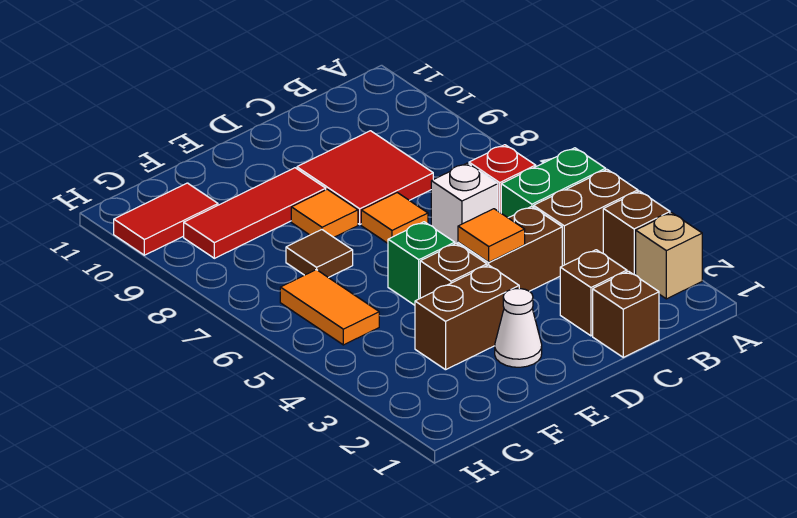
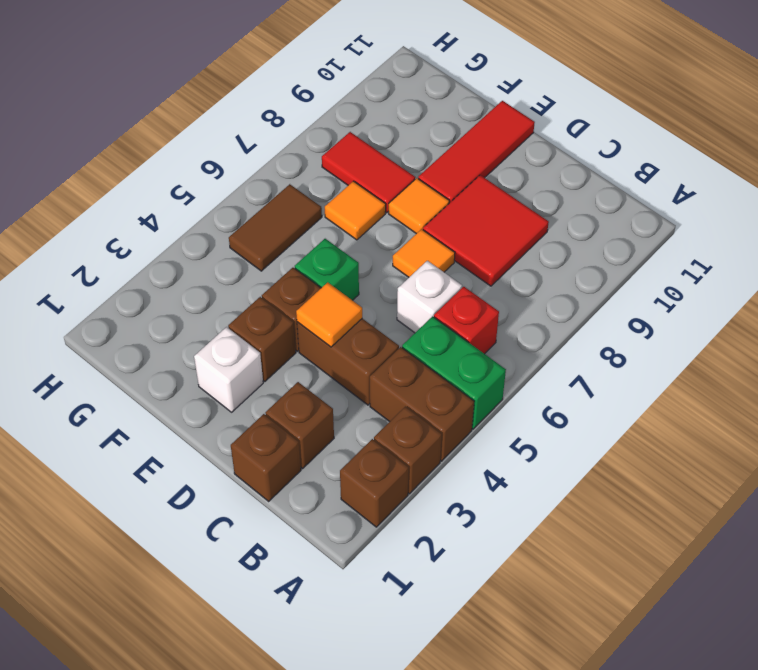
tan 1x1 brick [636,213,702,299] -> brown 1x1 brick [340,439,409,527]
white 1x1 cone [495,289,542,367] -> white 1x1 brick [194,327,263,412]
brown 1x2 brick [415,265,519,370] -> brown 1x1 brick [228,297,296,381]
red 1x3 tile [184,168,326,258] -> red 1x3 tile turned to [418,101,535,203]
brown 1x1 tile [286,230,353,278] -> orange 1x1 tile [325,181,386,240]
orange 1x2 tile [280,270,379,345] -> brown 1x2 tile [229,184,322,271]
red 1x2 tile [114,183,218,255] -> red 1x2 tile moved to [322,132,415,213]

